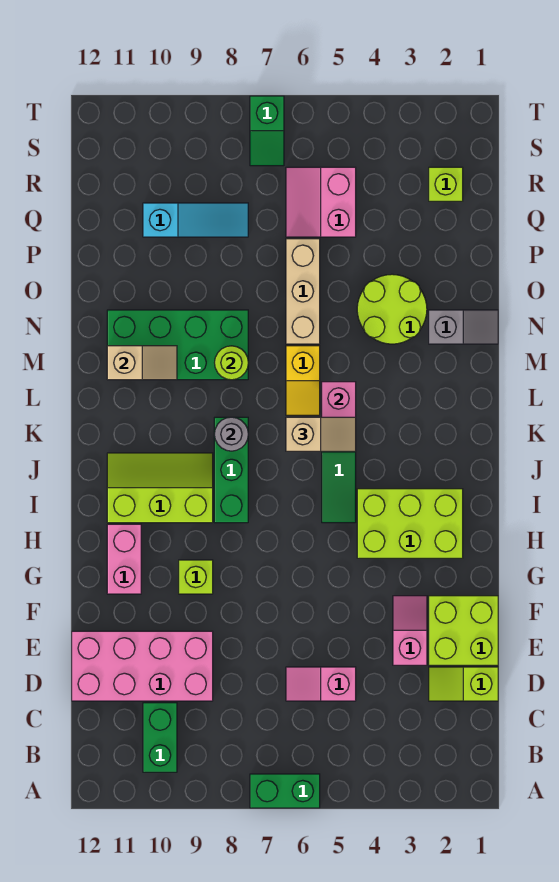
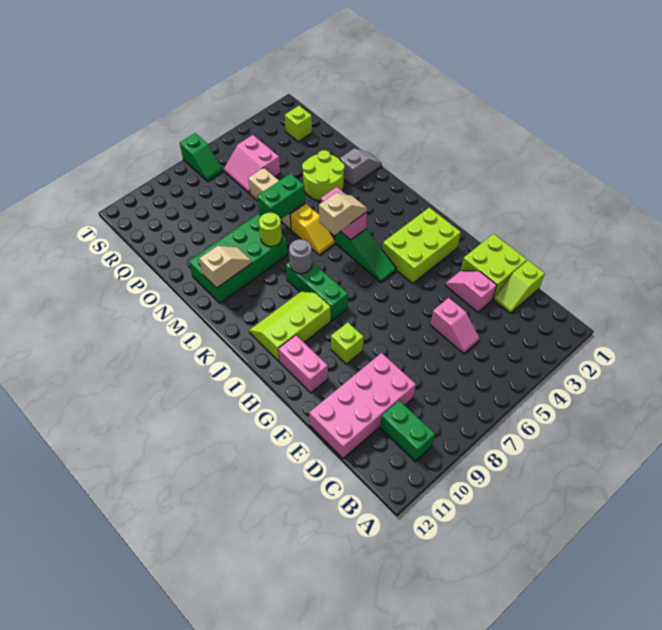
green 1x2 brick [250,774,320,808] -> green 1x2 brick moved to [257,174,305,219]
pink 1x2 slope [286,667,356,701] -> pink 1x2 slope turned to [431,298,480,354]
cyan 1x3 slope [143,203,248,237] -> none

